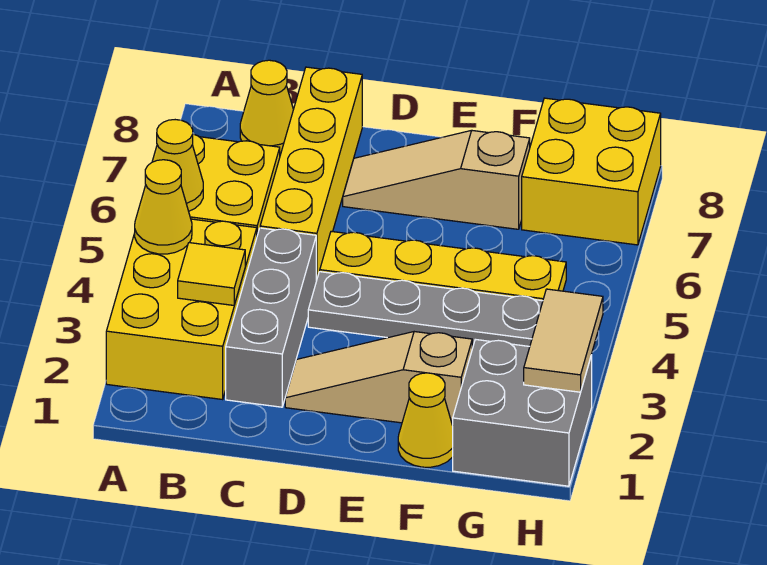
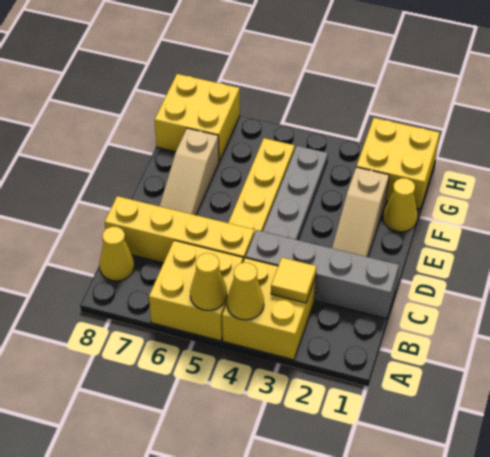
yellow 2x3 brick [106,219,257,399] -> yellow 2x2 brick [222,258,316,360]
grey 1x3 brick [226,228,316,407] -> grey 1x4 brick [246,230,399,319]
grey 2x2 brick [453,339,592,486] -> yellow 2x2 brick [356,118,440,209]
tan 1x2 tile [524,289,603,392] -> none

